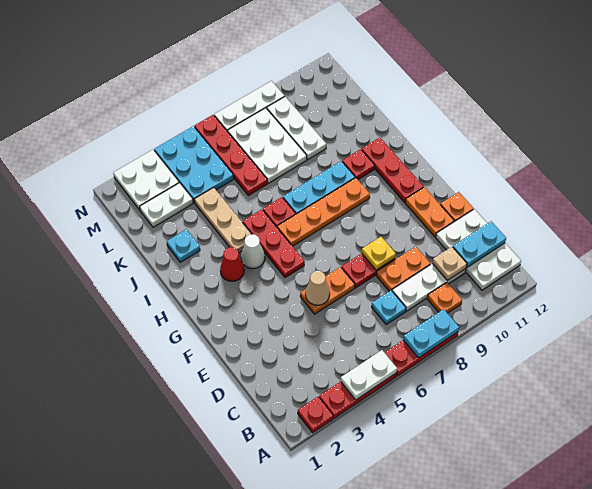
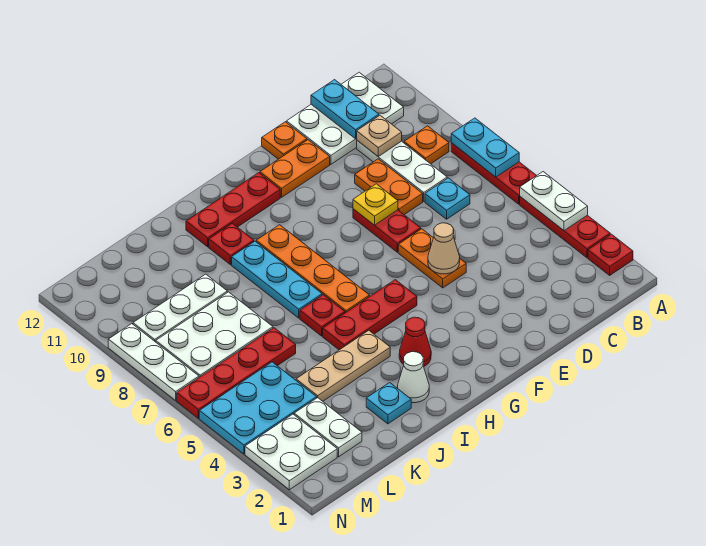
white 1x1 cone [241,234,265,269] -> white 1x1 cone moved to [398,352,429,403]

